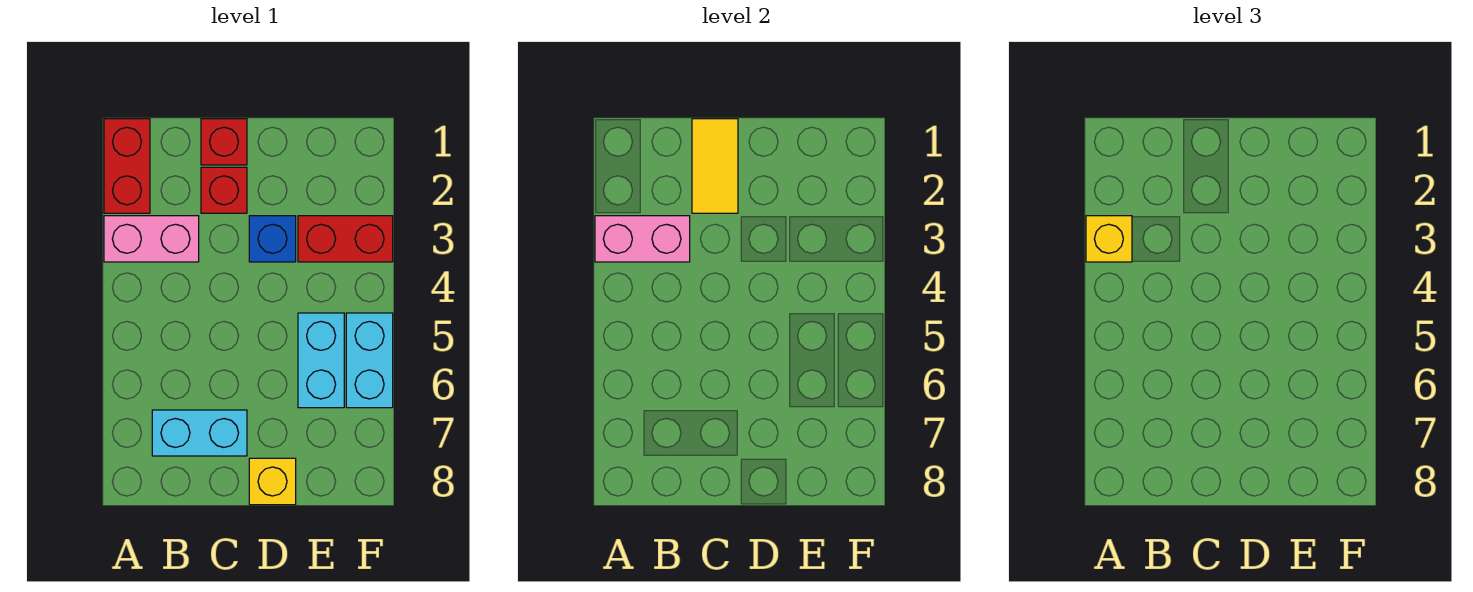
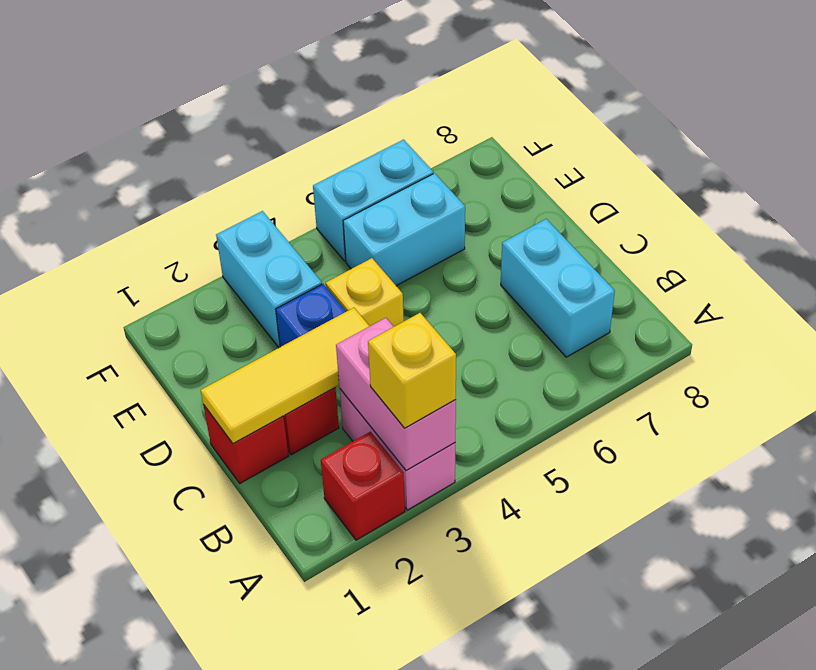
red 1x2 brick [104,119,150,213] -> red 1x1 brick [321,432,405,540]
yellow 1x2 tile [692,119,738,213] -> yellow 1x3 tile [201,308,369,443]
yellow 1x1 brick [249,458,296,505] -> yellow 1x1 brick moved to [326,258,404,327]
red 1x2 brick [298,216,393,262] -> cyan 1x2 brick [216,211,322,347]

